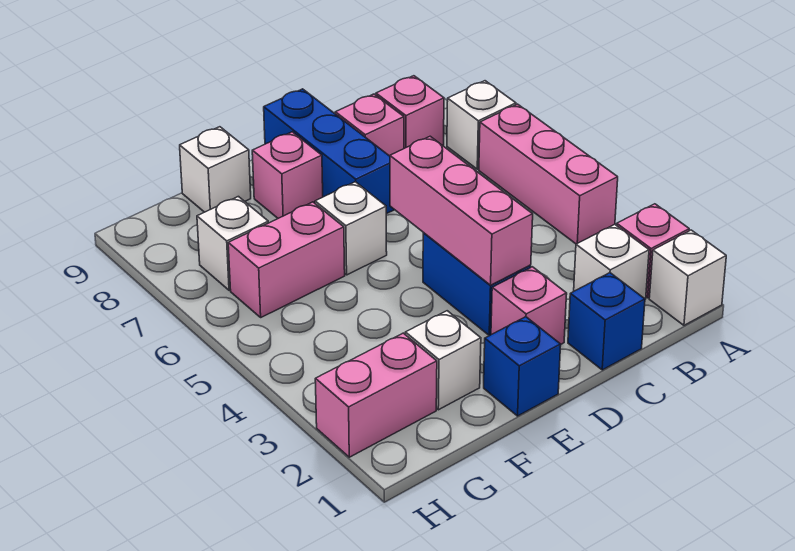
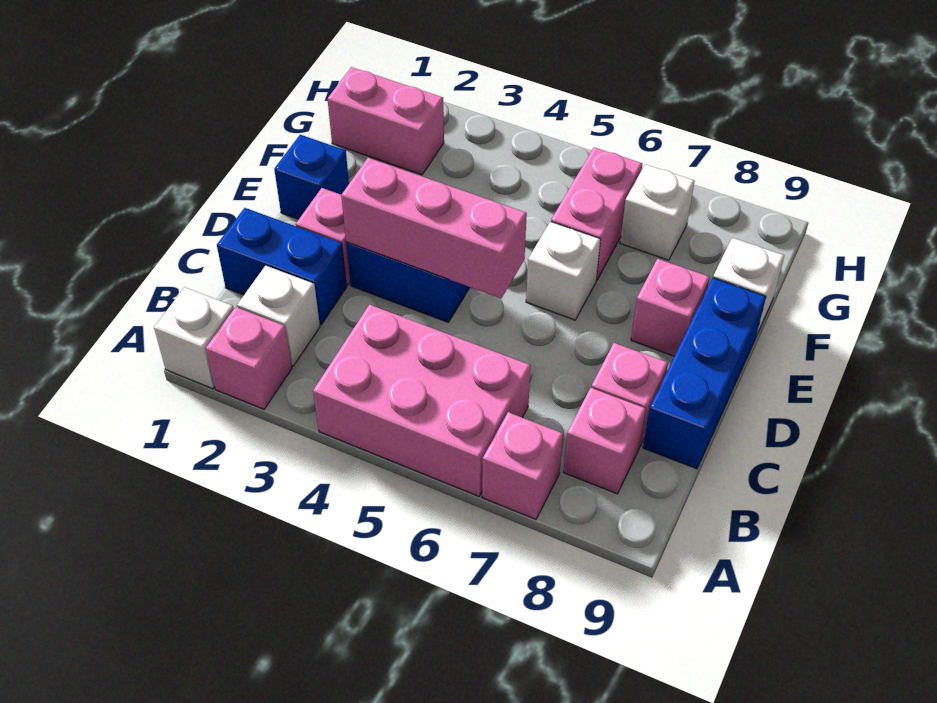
pink 1x3 brick [479,104,618,244] -> pink 2x3 brick [313,305,531,496]
white 1x1 brick [447,81,516,169] -> pink 1x1 brick [482,412,563,519]
blue 1x1 brick [568,273,645,370] -> blue 1x2 brick [217,208,347,325]
blue 1x3 brick [264,89,394,214] -> blue 1x3 brick turned to [643,278,766,469]
white 1x1 brick [405,311,481,410] -> none
pink 1x2 brick [315,333,437,457] -> pink 1x2 brick turned to [327,67,444,175]

